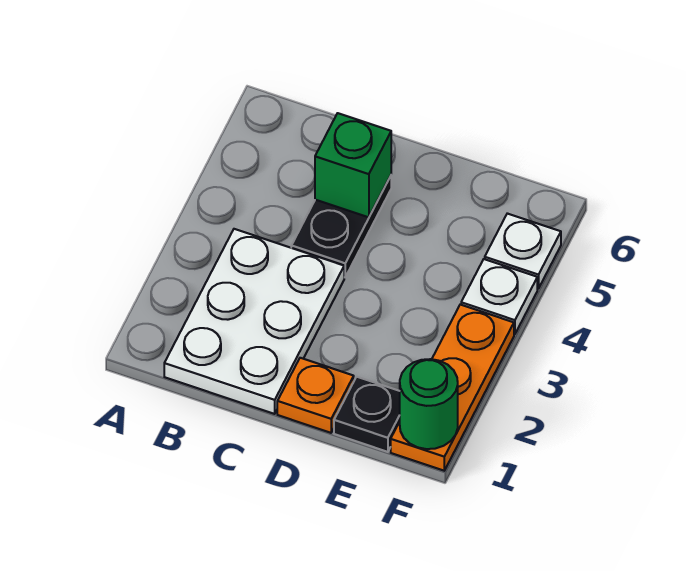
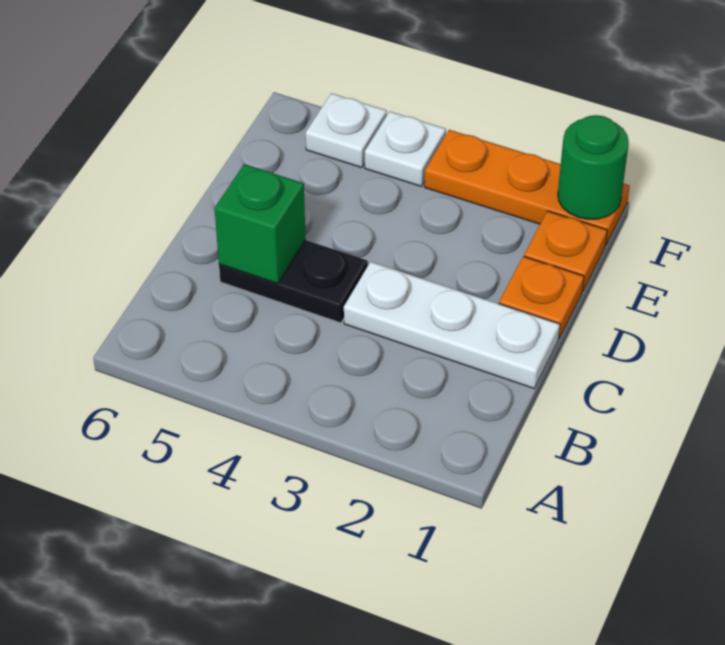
white 2x3 plate [164,229,344,414] -> white 1x3 plate [344,262,560,388]
black 1x1 plate [334,377,400,452] -> orange 1x1 plate [524,211,607,291]

